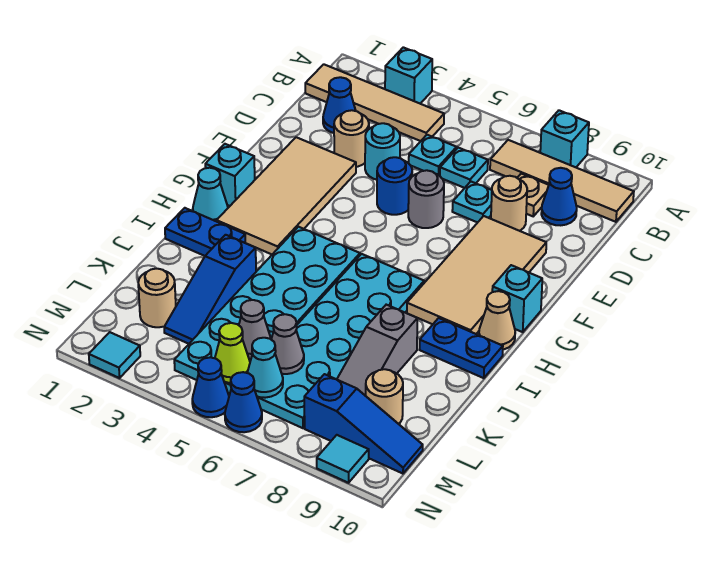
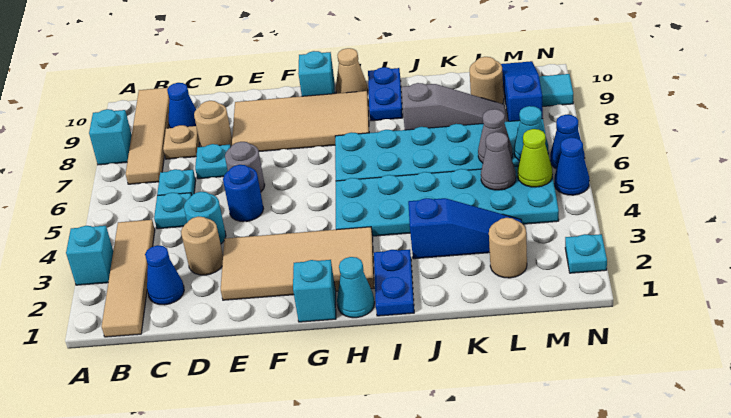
cyan 1x1 tile [89,332,140,378] -> cyan 1x1 plate [565,234,607,273]

